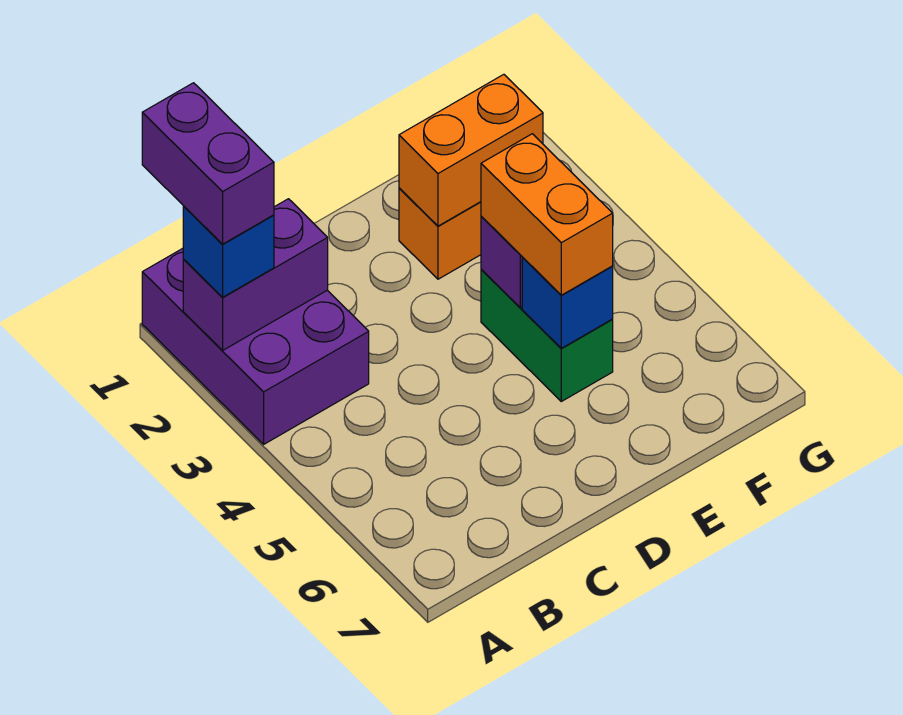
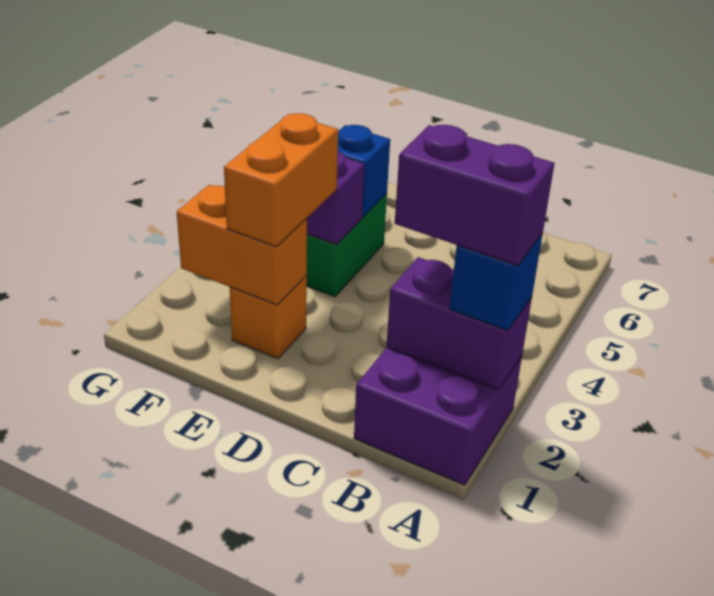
purple 2x3 brick [142,248,369,444] -> purple 2x2 brick [354,347,522,485]
purple 1x2 brick [142,83,274,244] -> purple 1x2 brick turned to [395,125,555,266]
orange 1x2 brick [481,134,613,295] -> orange 1x2 brick moved to [224,113,338,247]

